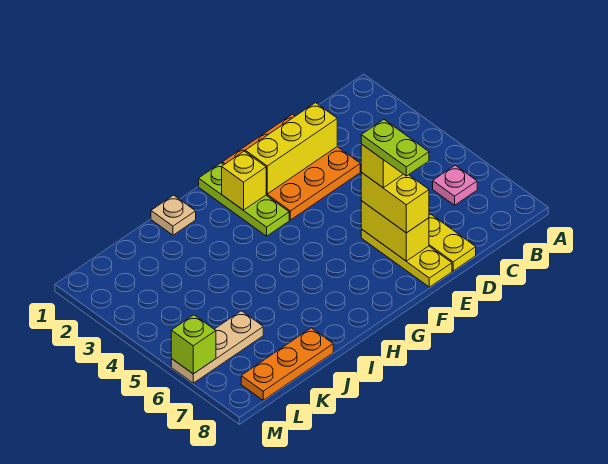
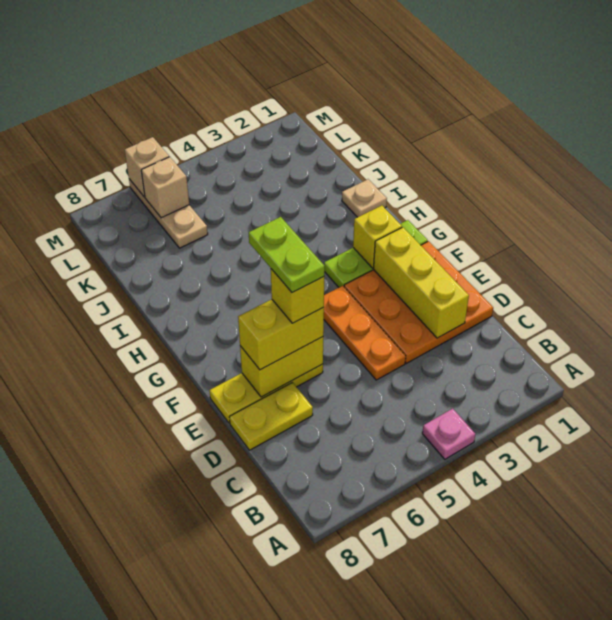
pink 1x1 plate [433,165,477,205] -> pink 1x1 plate moved to [422,408,475,459]
lime 1x2 plate [361,120,429,176] -> lime 1x2 plate turned to [249,217,325,293]
orange 1x3 plate [241,328,333,400] -> orange 1x3 plate moved to [324,286,406,380]
none -> tan 1x1 brick [141,157,189,218]
lime 1x1 brick [171,315,216,374] -> tan 1x1 brick [125,137,169,197]

